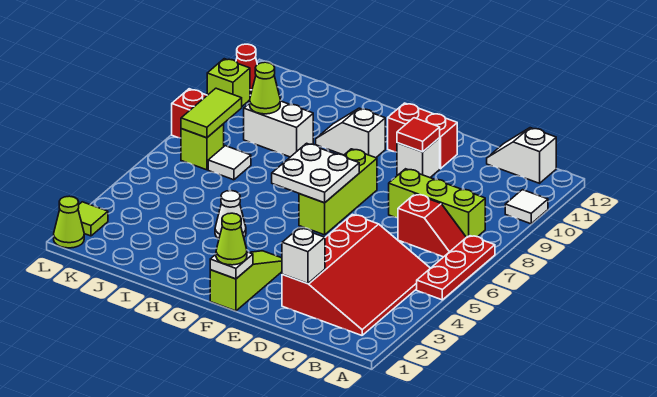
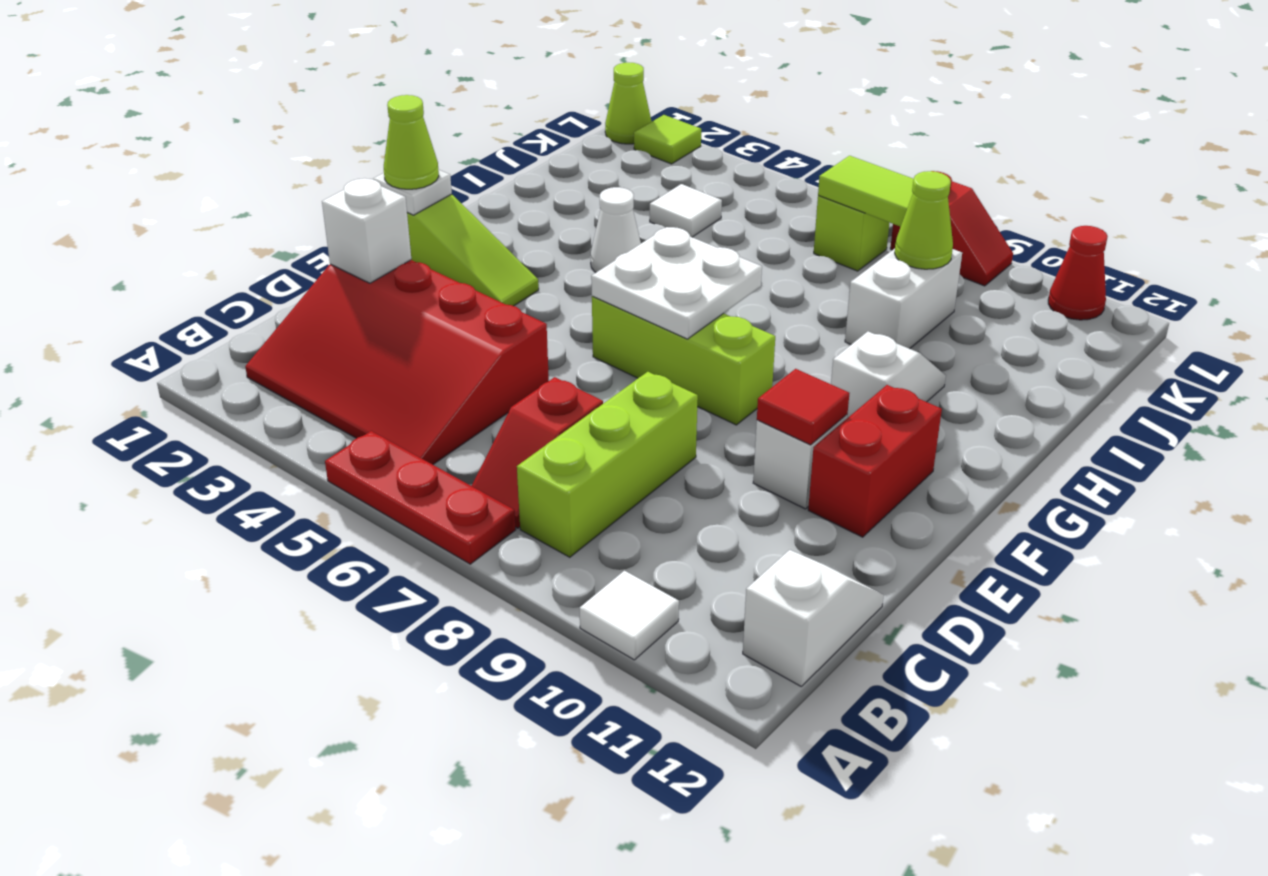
white 1x1 tile [208,146,251,180] -> white 1x1 tile moved to [650,184,722,237]
lime 1x1 brick [207,59,250,106] -> none

